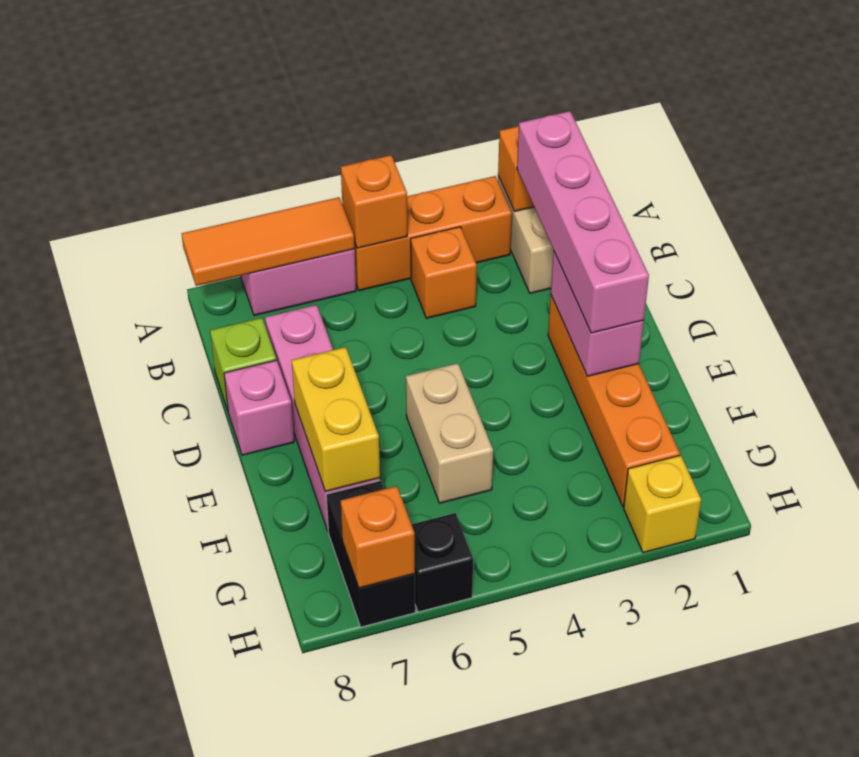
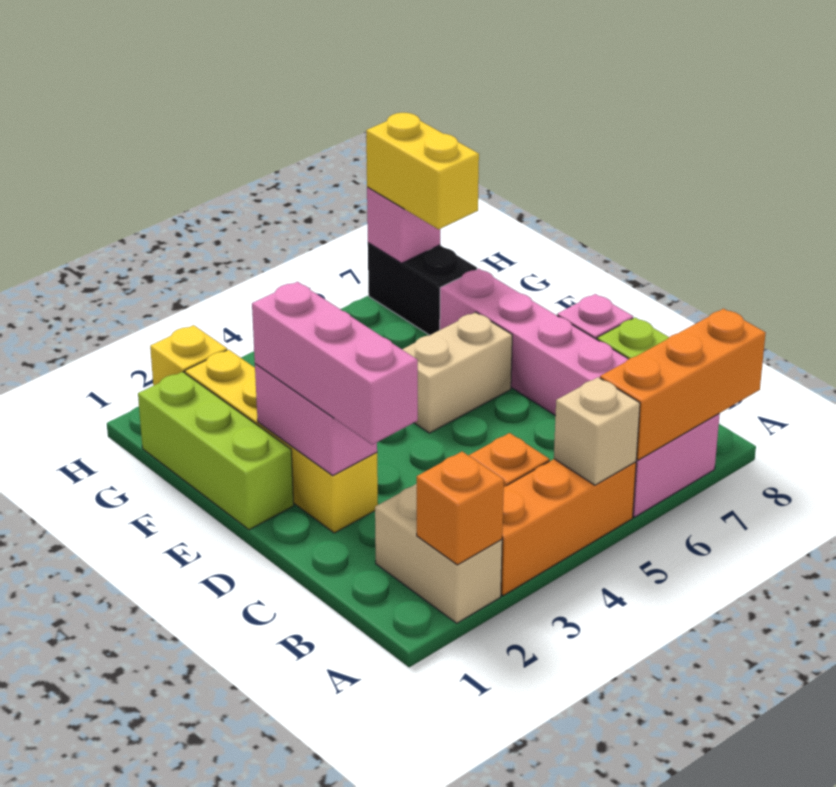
orange 1x1 brick [341,155,407,248] -> tan 1x1 brick [554,377,640,485]
orange 1x3 tile [182,197,355,286] -> orange 1x3 brick [600,309,766,460]
pink 1x4 brick [517,111,649,333] -> pink 1x3 brick [252,282,418,445]
orange 1x4 brick [548,296,680,506] -> yellow 1x4 brick [185,350,378,533]
none -> lime 1x3 brick [138,372,294,530]
tan 1x2 brick [406,363,493,503] -> tan 1x2 brick turned to [402,312,512,433]
yellow 1x2 brick [292,347,380,492] -> yellow 1x2 brick moved to [366,113,479,229]
black 1x1 brick [412,513,473,612] -> none
orange 1x1 brick [341,486,415,588] -> pink 1x1 brick [367,187,440,263]

